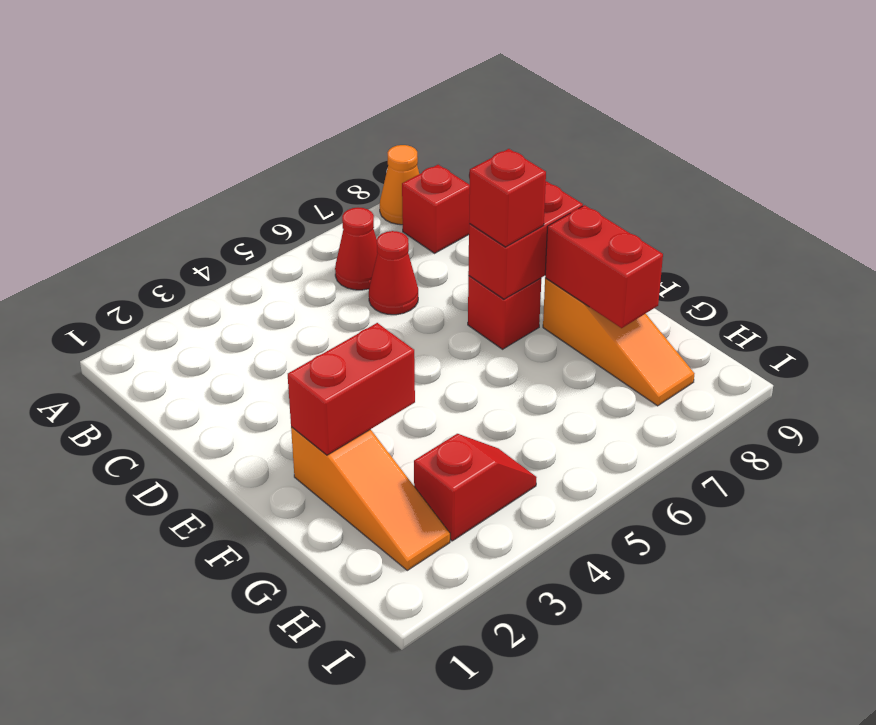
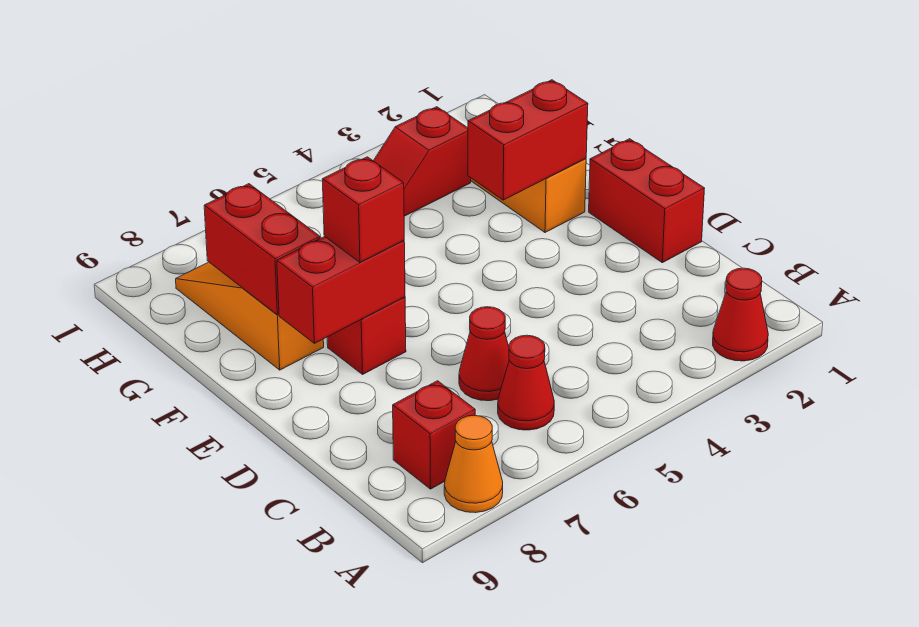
none -> red 1x1 cone [713,268,768,361]
none -> red 1x2 brick [589,139,705,263]

